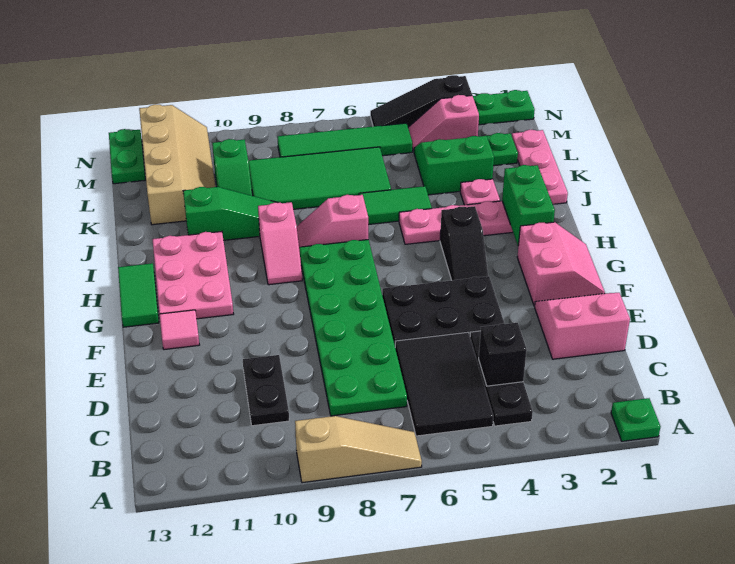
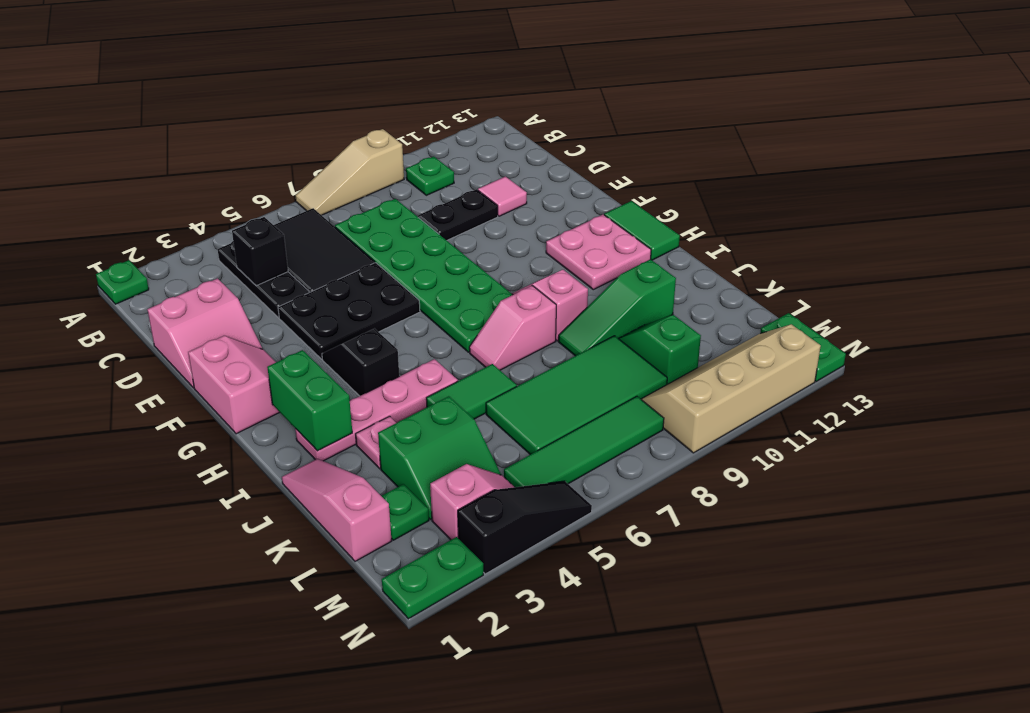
none -> green 1x1 plate [406,157,454,195]
black 1x2 plate [243,355,289,426] -> black 1x2 plate turned to [418,189,498,240]
pink 2x2 slope [517,222,605,306] -> pink 2x2 slope turned to [188,336,280,434]
pink 1x1 tile [160,310,199,350] -> pink 1x1 tile moved to [478,176,527,216]
pink 2x3 plate [152,231,233,319] -> pink 2x2 plate [546,215,651,290]
pink 1x2 slope [297,195,368,247] -> pink 1x2 slope turned to [469,286,556,370]
pink 1x3 plate [512,130,568,204] -> pink 1x3 slope [282,459,392,561]
tan 2x4 slope [139,104,215,225] -> tan 2x4 slope turned to [641,324,821,453]

